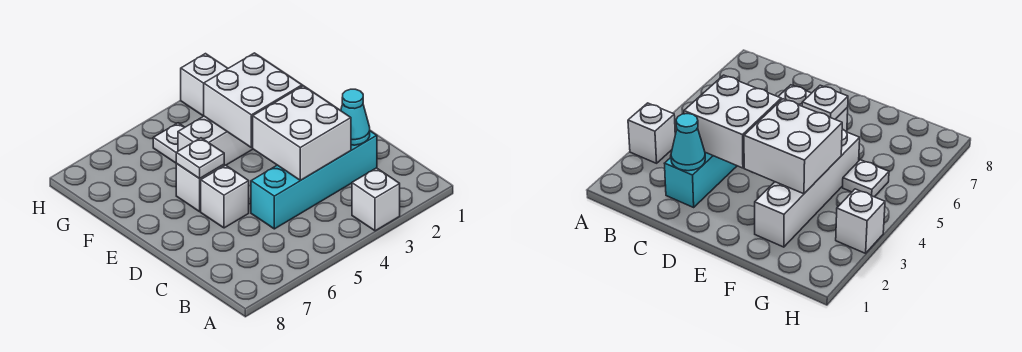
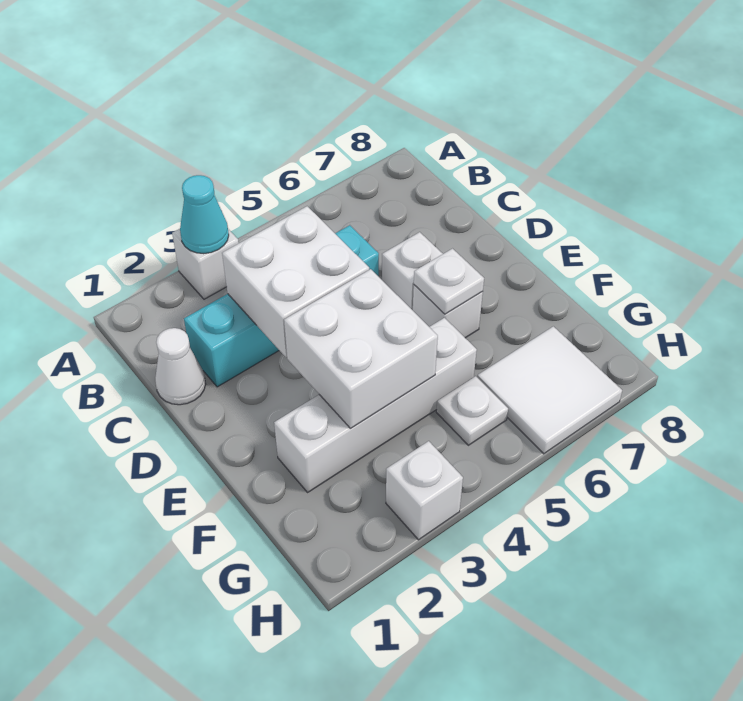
none -> white 1x1 cone [155,328,206,405]
cyan 1x1 cone [340,89,370,145] -> cyan 1x1 cone moved to [180,175,229,254]
none -> white 2x2 tile [477,326,622,454]

